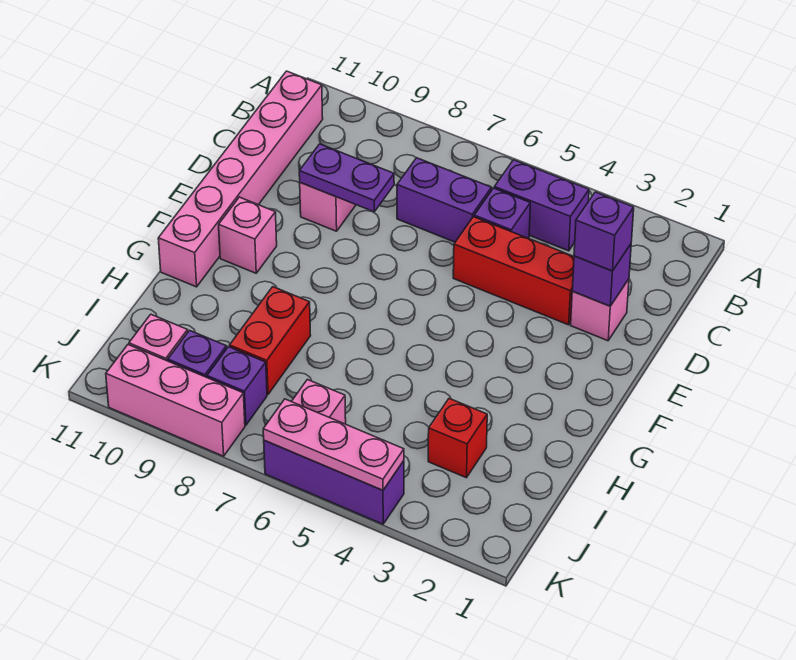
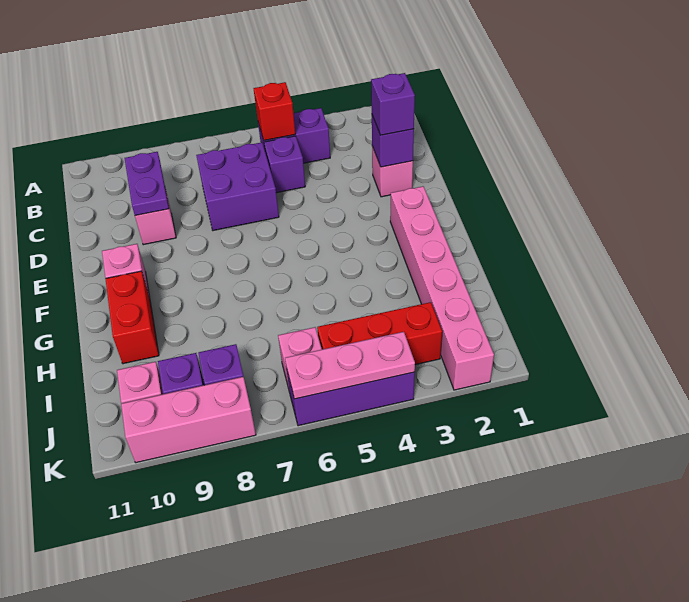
pink 1x6 brick [158,71,323,287] -> pink 1x6 brick moved to [390,186,494,390]
purple 1x2 brick [397,158,492,242] -> purple 2x2 brick [196,142,279,231]
red 1x3 brick [453,217,574,325] -> red 1x3 brick moved to [317,302,442,365]
purple 1x2 plate [299,144,394,212] -> purple 1x2 plate turned to [125,152,169,216]
red 1x2 brick [229,287,311,394] -> red 1x2 brick moved to [105,271,159,364]
red 1x1 brick [428,398,487,478] -> red 1x1 brick moved to [253,82,295,140]

